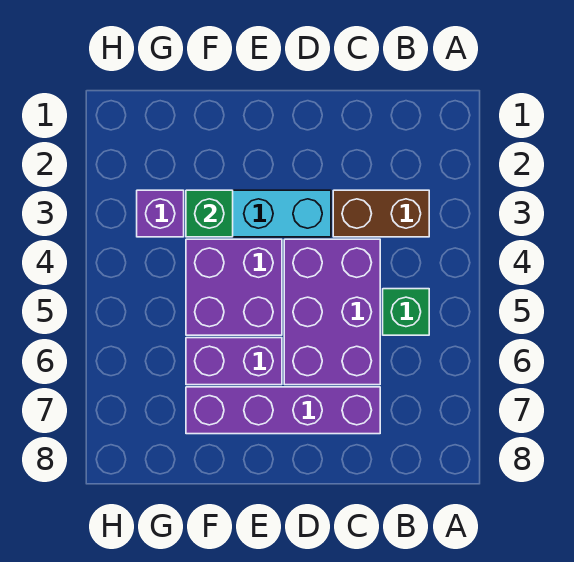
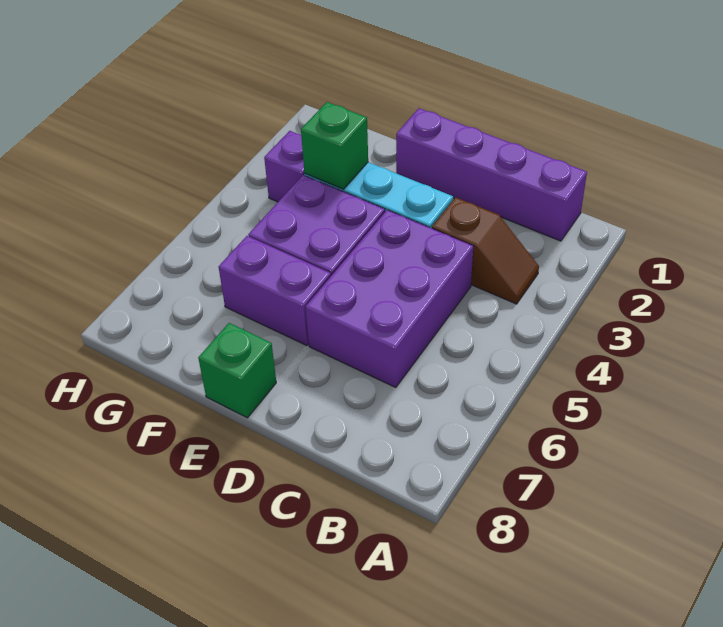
brown 1x2 brick [333,190,429,237] -> brown 1x2 slope [432,197,539,304]
green 1x1 brick [383,289,429,335] -> green 1x1 brick moved to [198,323,276,418]
purple 1x4 brick [186,387,380,434] -> purple 1x4 brick moved to [396,108,587,241]

